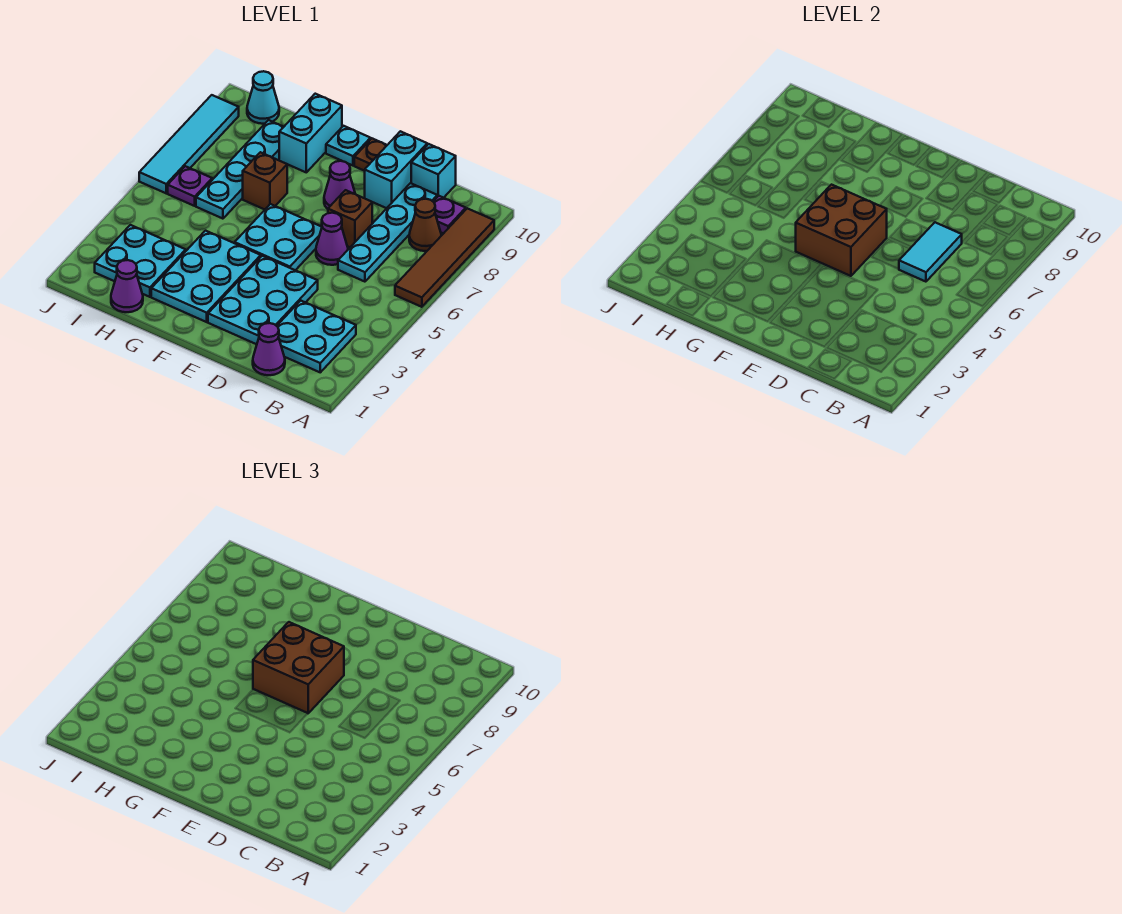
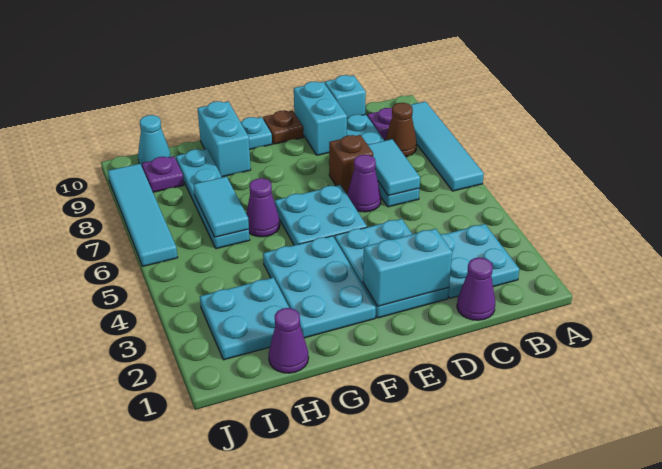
brown 1x4 tile [395,208,494,307] -> cyan 1x4 tile [411,101,484,191]
none -> cyan 1x2 brick [363,229,452,306]
brown 2x2 brick [796,185,887,276] -> none
brown 2x2 brick [253,622,344,713] -> none
purple 1x1 cone [324,161,355,209] -> purple 1x1 cone moved to [246,178,280,237]
brown 1x1 brick [243,152,287,209] -> none
none -> cyan 1x2 tile [194,177,249,237]
purple 1x1 plate [168,166,212,206] -> purple 1x1 plate moved to [142,156,184,192]

